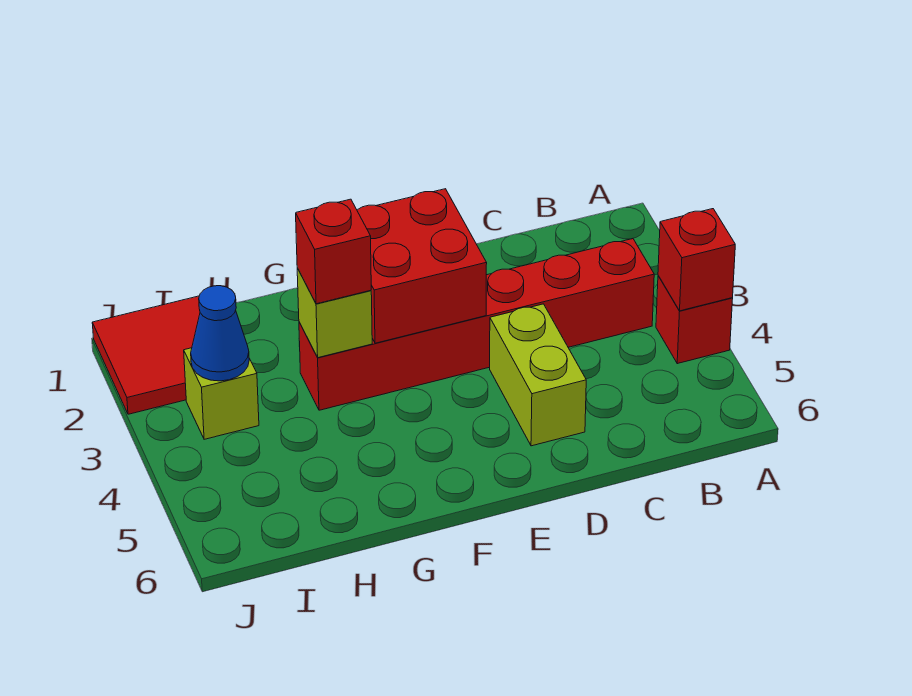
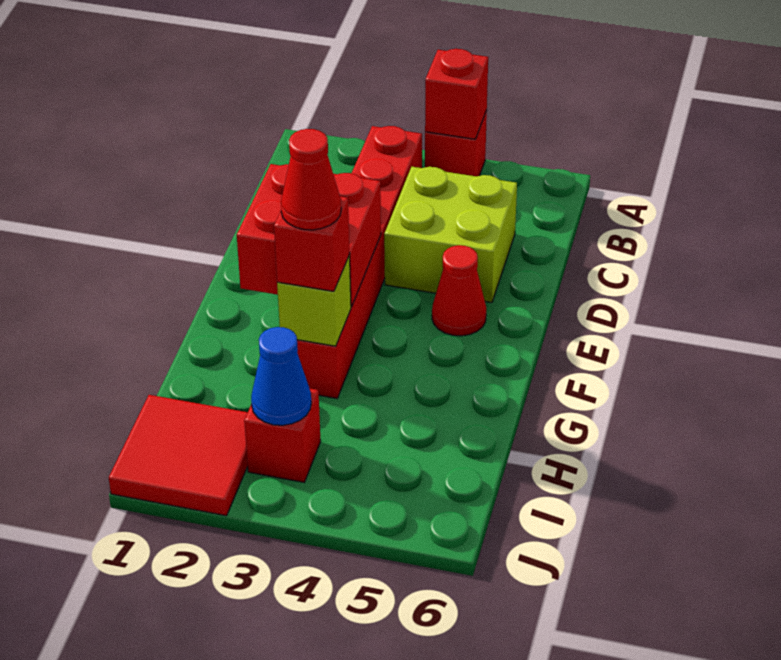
lime 1x2 brick [490,304,586,446] -> lime 2x2 brick [384,167,517,302]
none -> red 1x1 cone [432,245,486,336]
none -> red 1x1 cone [281,129,341,230]
lime 1x1 brick [184,348,259,439] -> red 1x1 brick [244,388,321,482]

